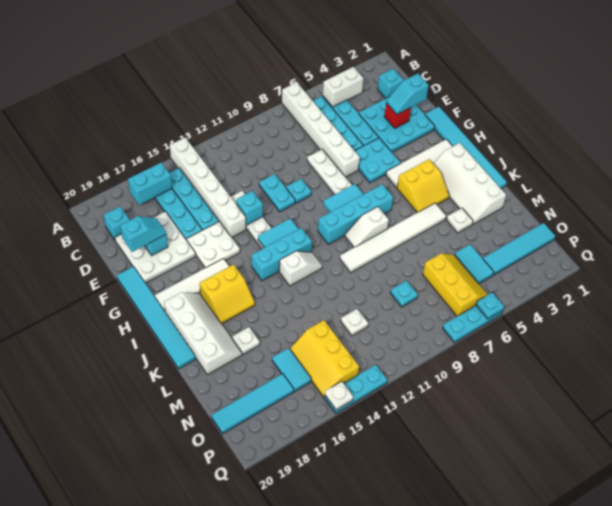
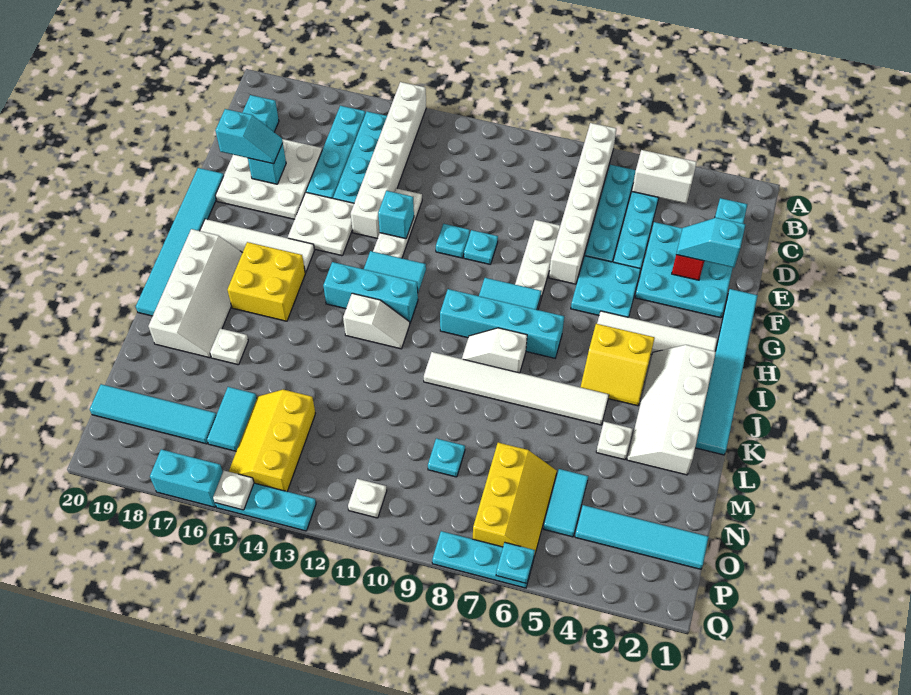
cyan 1x2 brick [128,163,172,205] -> cyan 1x2 brick moved to [150,449,223,507]
cyan 1x2 plate [259,174,295,212] -> cyan 1x1 plate [436,224,470,258]
yellow 2x2 slope [200,265,255,324] -> yellow 2x2 brick [227,242,305,321]
white 1x1 plate [341,309,368,336] -> white 1x1 plate moved to [348,479,387,518]

